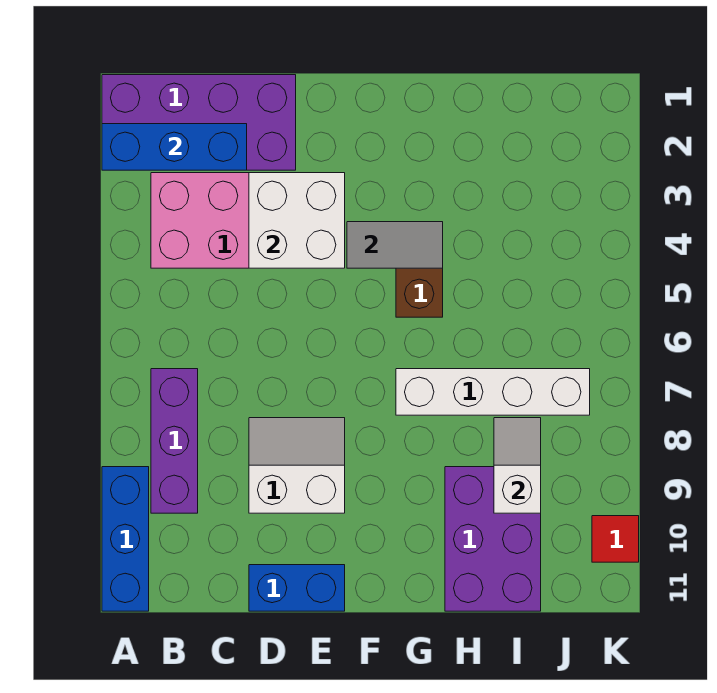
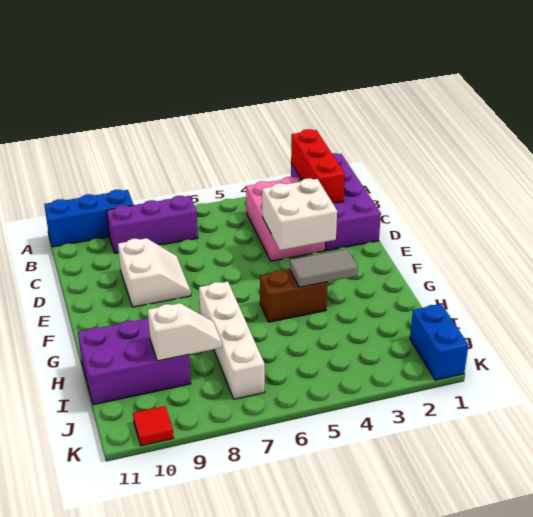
blue 1x3 brick [102,124,247,170] -> red 1x3 brick [291,129,345,203]
blue 1x2 brick [249,565,345,611] -> blue 1x2 brick moved to [410,304,468,380]
grey 1x2 tile [347,222,443,268] -> grey 1x2 tile turned to [290,249,358,287]

